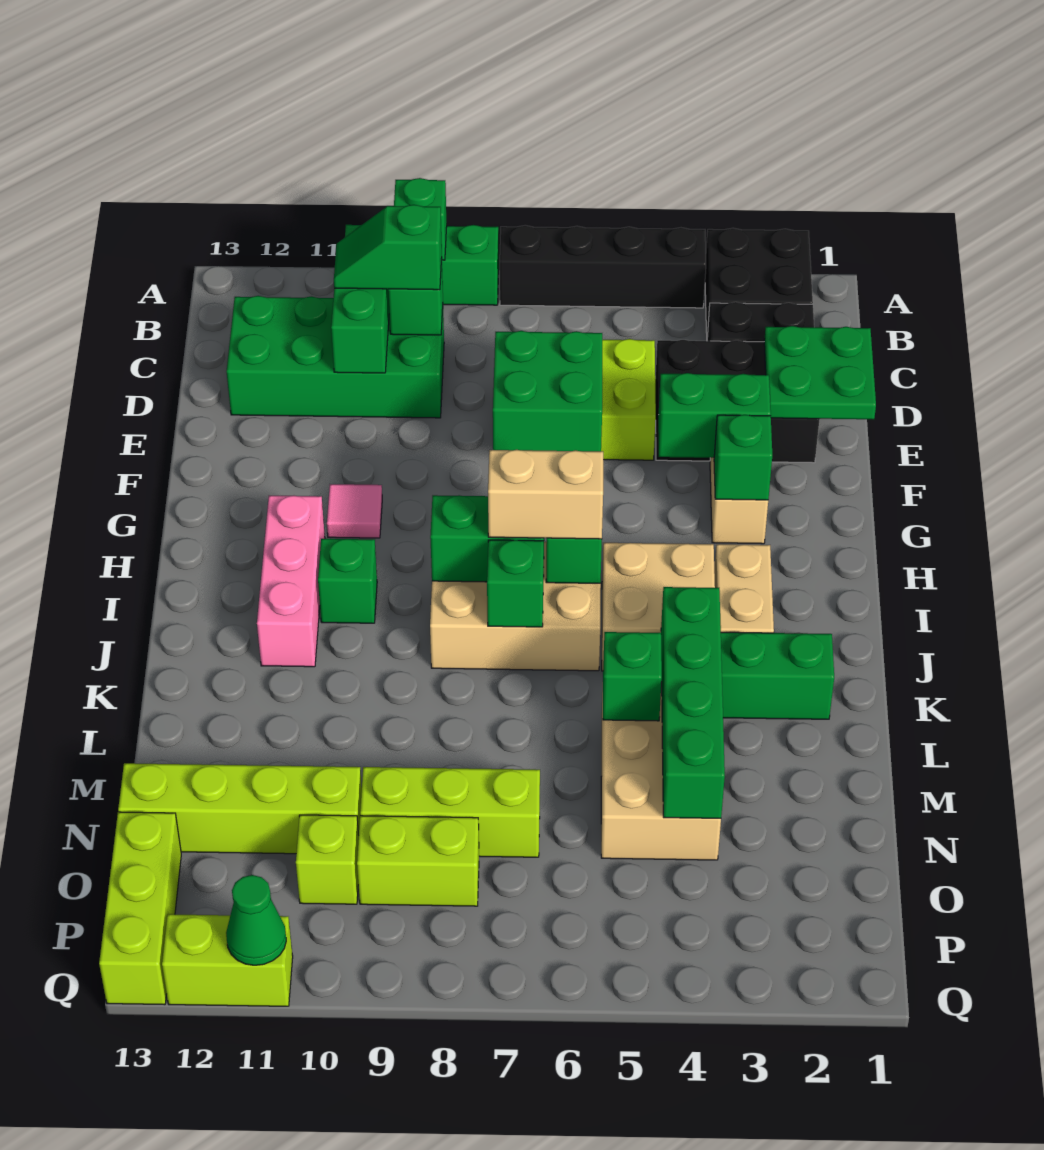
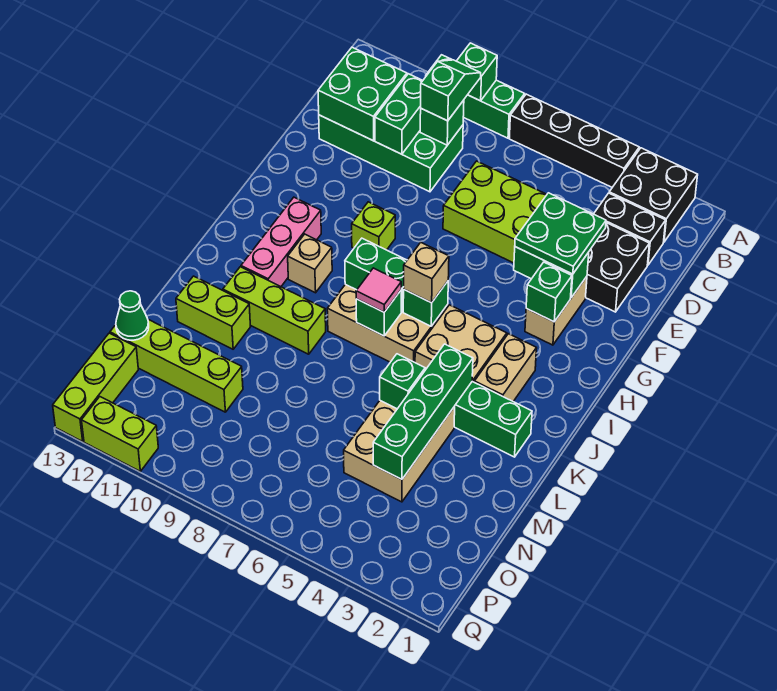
green 1x2 slope [334,205,442,290] -> green 1x2 slope turned to [421,60,481,121]
green 2x2 plate [764,326,876,419] -> green 2x2 plate moved to [515,193,606,274]
green 2x2 brick [493,331,602,451] -> green 2x2 brick moved to [318,47,407,141]
pink 1x1 tile [327,484,382,538] -> pink 1x1 tile moved to [356,268,401,312]
tan 1x2 brick [488,450,603,539] -> tan 1x1 brick [404,242,449,303]
green 1x1 brick [318,539,377,623] -> tan 1x1 brick [288,234,332,293]
lime 1x3 brick [360,767,540,857] -> lime 1x3 brick moved to [223,267,326,354]
lime 1x2 brick [357,816,479,906] -> lime 1x2 brick moved to [176,276,251,349]
lime 1x1 brick [296,815,359,904] -> lime 1x1 brick moved to [352,202,395,250]
green 1x1 cone [226,875,286,965] -> green 1x1 cone moved to [116,291,149,340]

